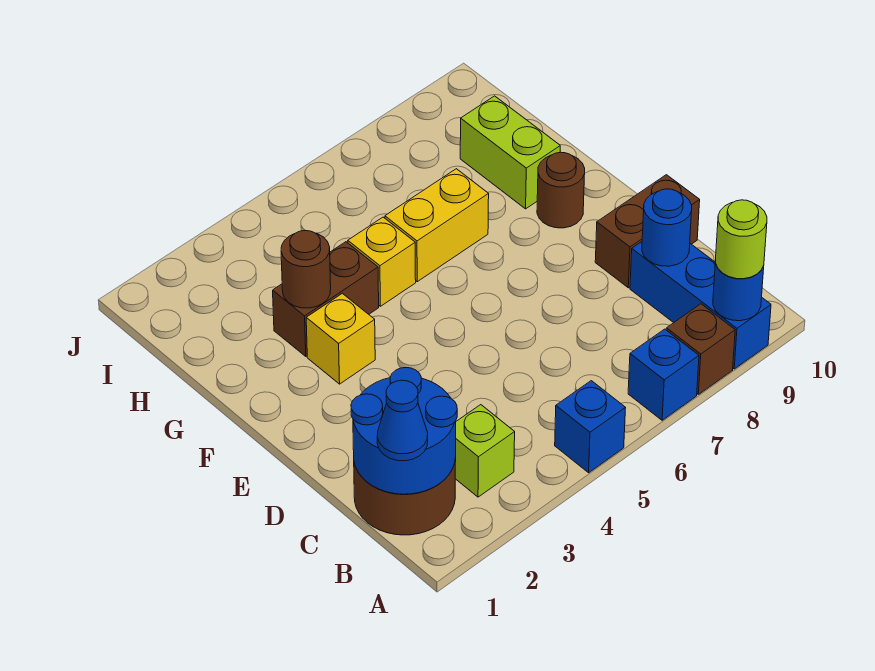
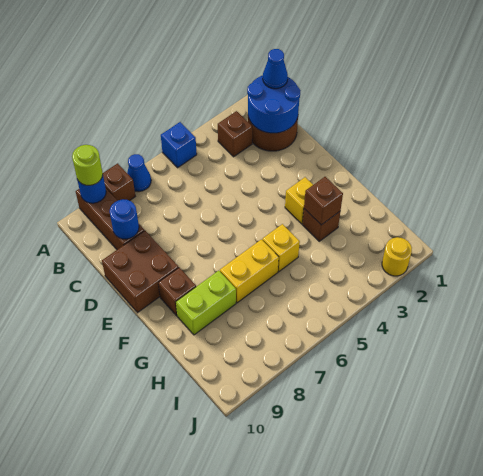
blue 1x1 brick [628,329,699,420] -> blue 1x1 cone [127,154,151,192]
blue 1x3 brick [630,242,771,369] -> brown 1x3 brick [76,189,144,250]
lime 1x1 brick [455,405,515,497] -> brown 1x1 brick [218,111,252,157]
brown 1x2 brick [595,175,700,288] -> brown 2x2 brick [102,231,179,313]
brown 1x1 round brick [537,152,585,228] -> brown 1x1 brick [158,268,196,316]
brown 1x2 brick [273,242,379,356] -> brown 1x1 brick [302,209,340,241]
brown 1x1 round brick [281,231,331,308] -> brown 1x1 brick [304,177,343,225]
lime 1x2 brick [460,96,560,209] -> lime 1x2 brick turned to [176,271,236,335]
none -> yellow 1x1 round brick [382,237,412,276]

